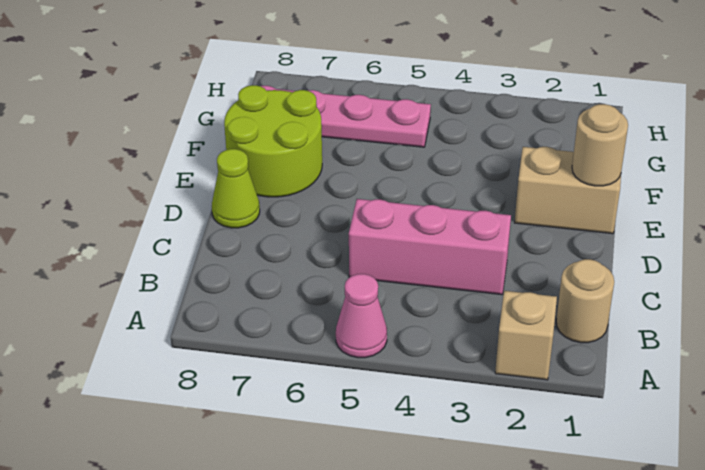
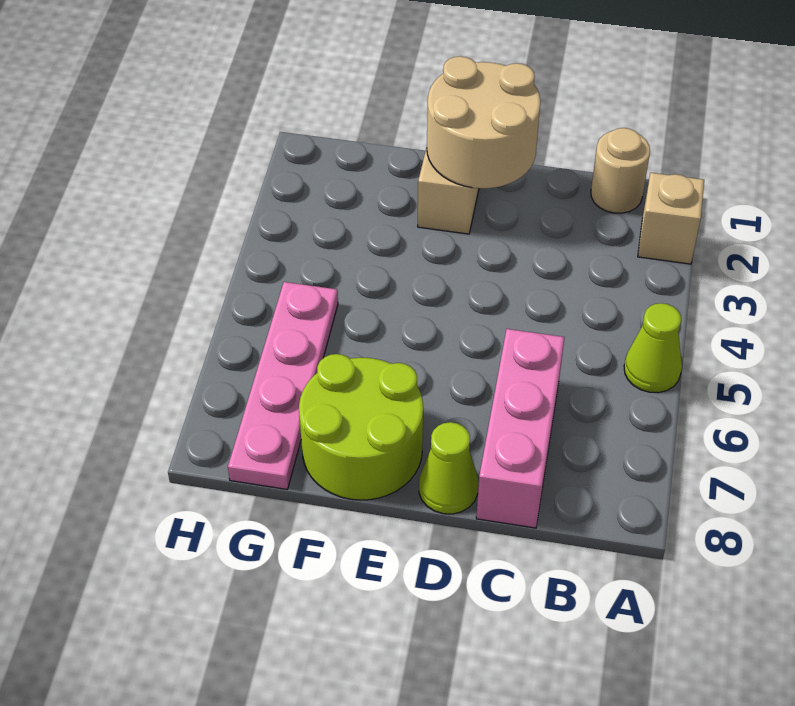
pink 1x1 cone [336,274,387,358] -> lime 1x1 cone [624,303,682,393]
pink 1x3 brick [349,199,511,295] -> pink 1x3 brick moved to [476,329,564,528]
tan 1x1 round brick [572,104,628,186] -> tan 2x2 round brick [427,56,541,188]

